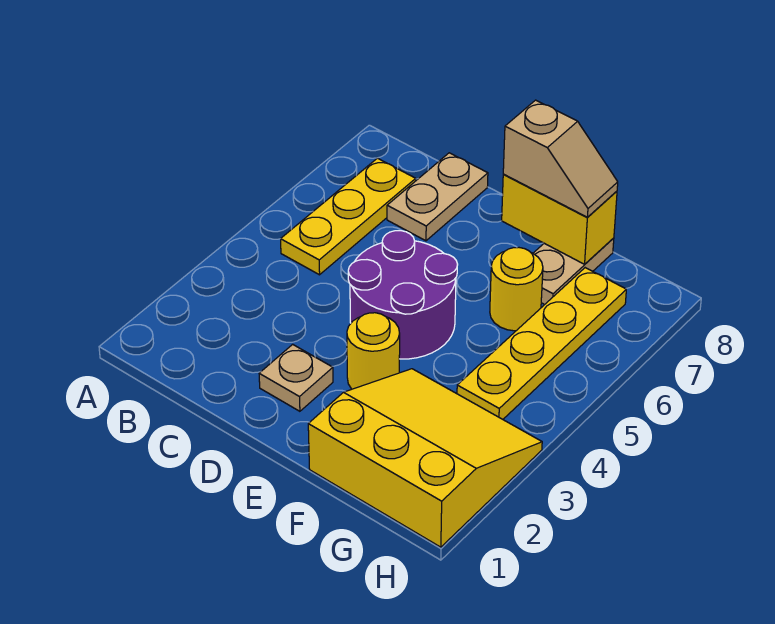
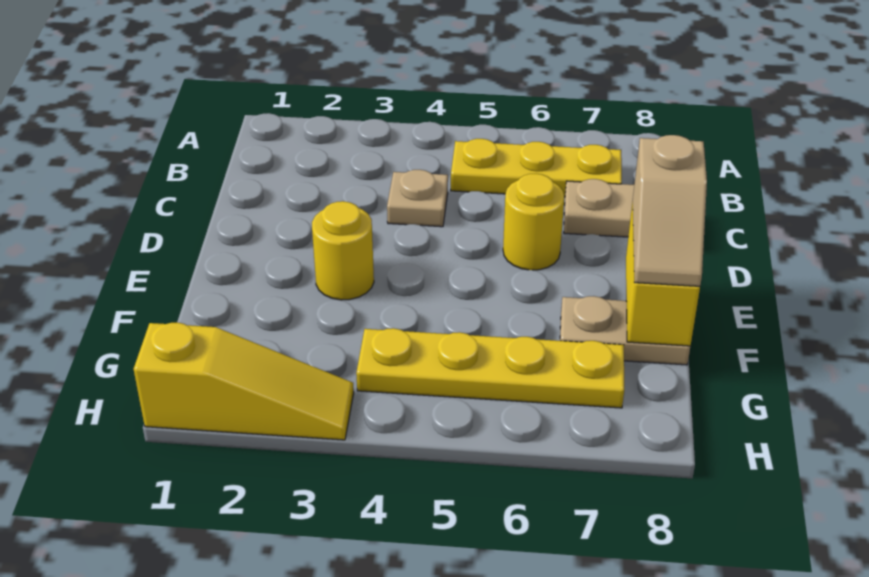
tan 1x1 plate [259,344,333,411] -> tan 1x1 plate moved to [387,170,448,227]
purple 2x2 round brick [348,231,458,359] -> none
yellow 3x3 slope [308,369,542,547] -> yellow 1x3 slope [134,323,354,440]
yellow 1x1 round brick [490,248,543,331] -> yellow 1x1 round brick moved to [503,174,564,270]

